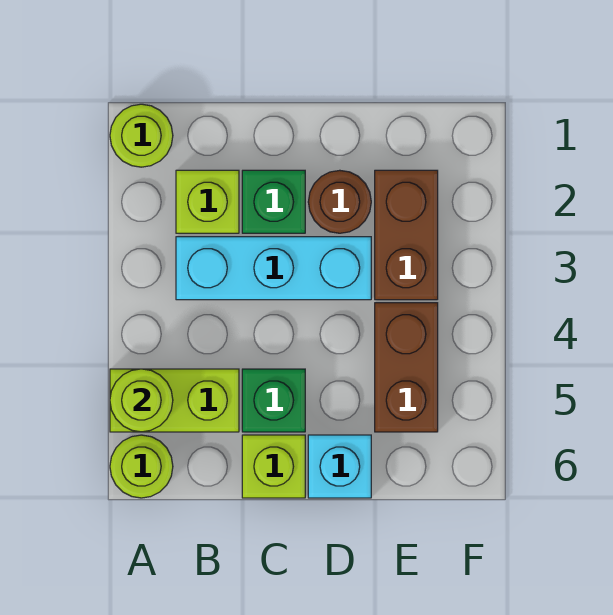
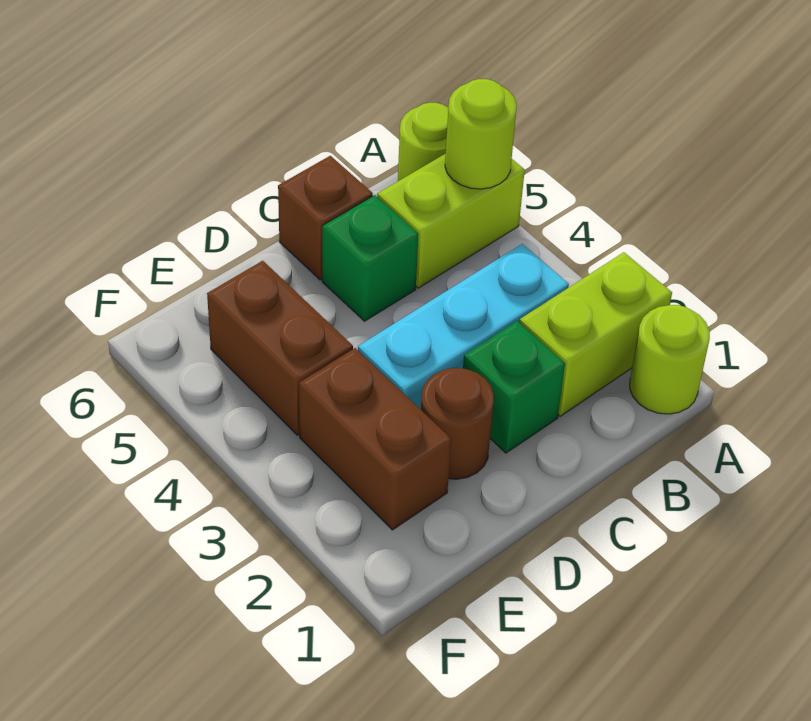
lime 1x1 brick [176,170,239,233] -> lime 1x2 brick [519,252,672,416]
lime 1x1 brick [242,435,305,498] -> brown 1x1 brick [278,156,373,280]
cyan 1x1 brick [308,435,371,498] -> none

